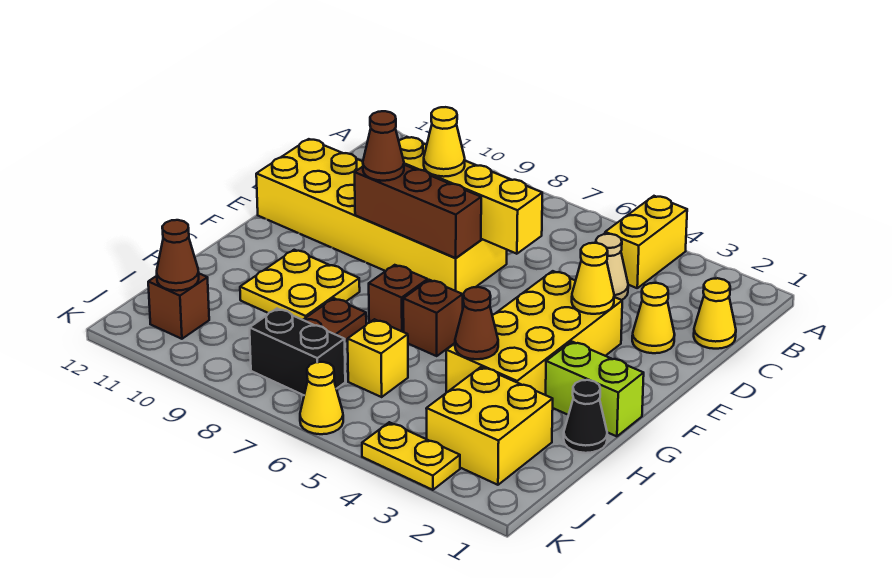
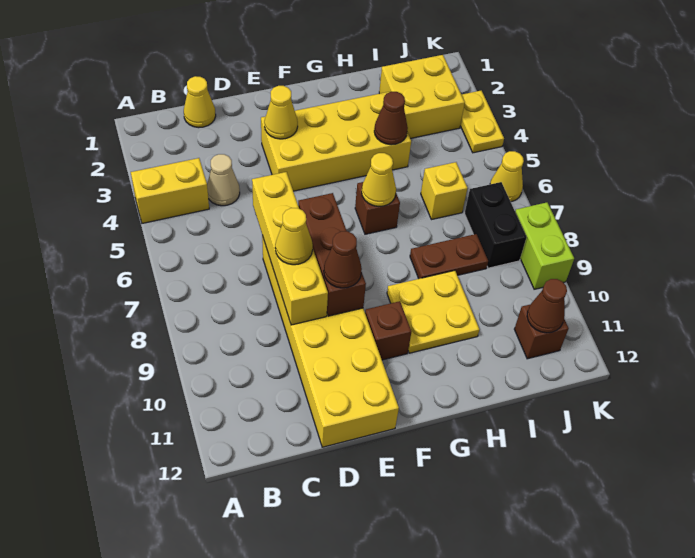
yellow 1x1 cone [632,283,675,353] -> yellow 1x1 cone moved to [362,153,396,207]
lime 1x2 brick [546,342,644,436] -> lime 1x2 brick moved to [515,202,574,289]
brown 1x1 brick [369,265,428,332] -> brown 1x1 brick moved to [365,301,411,360]
black 1x1 cone [564,380,607,453] -> none

